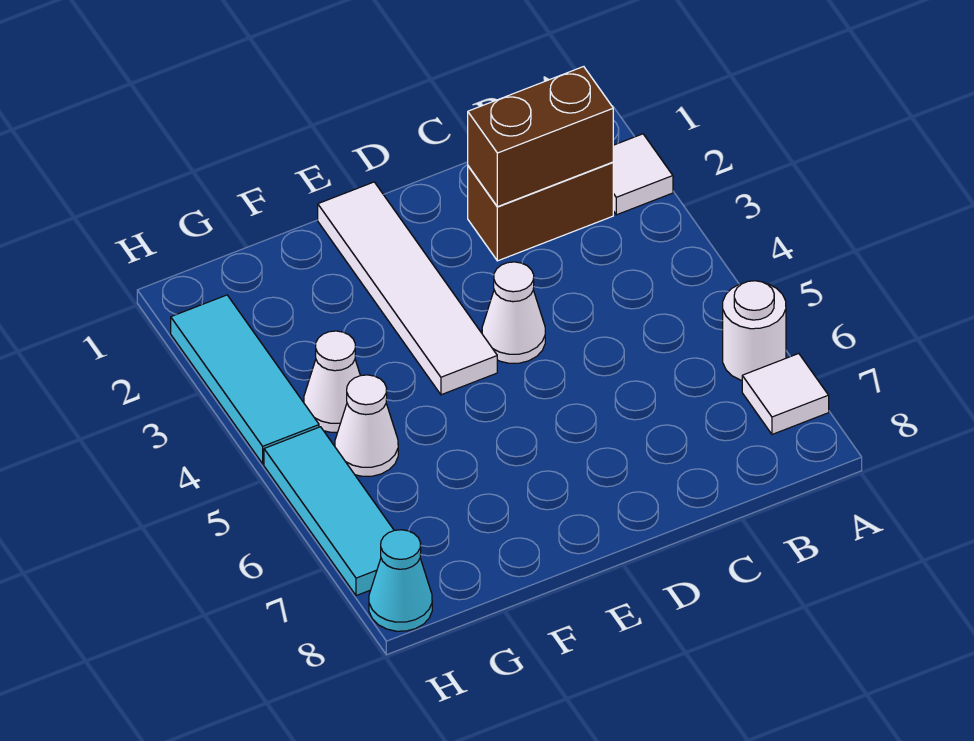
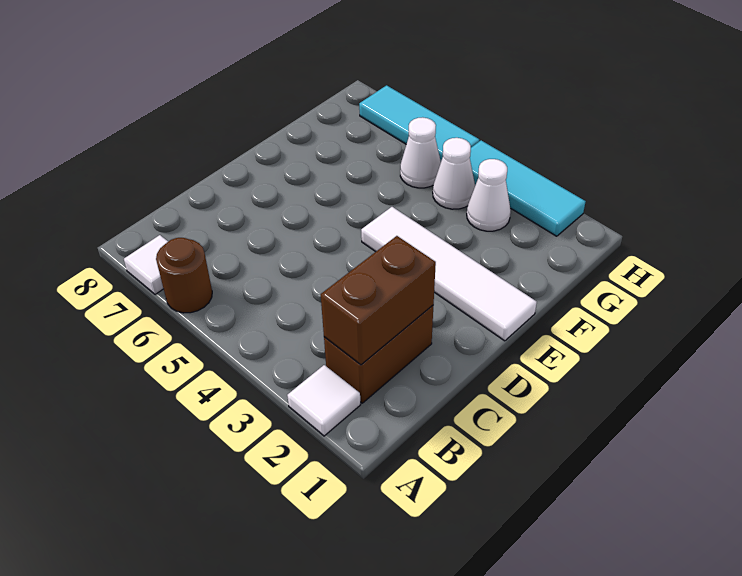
white 1x1 round brick [723,281,786,380] -> brown 1x1 round brick [156,238,212,313]
white 1x1 cone [482,262,545,363] -> white 1x1 cone moved to [467,159,511,231]
cyan 1x1 cone [369,530,432,631] -> none

